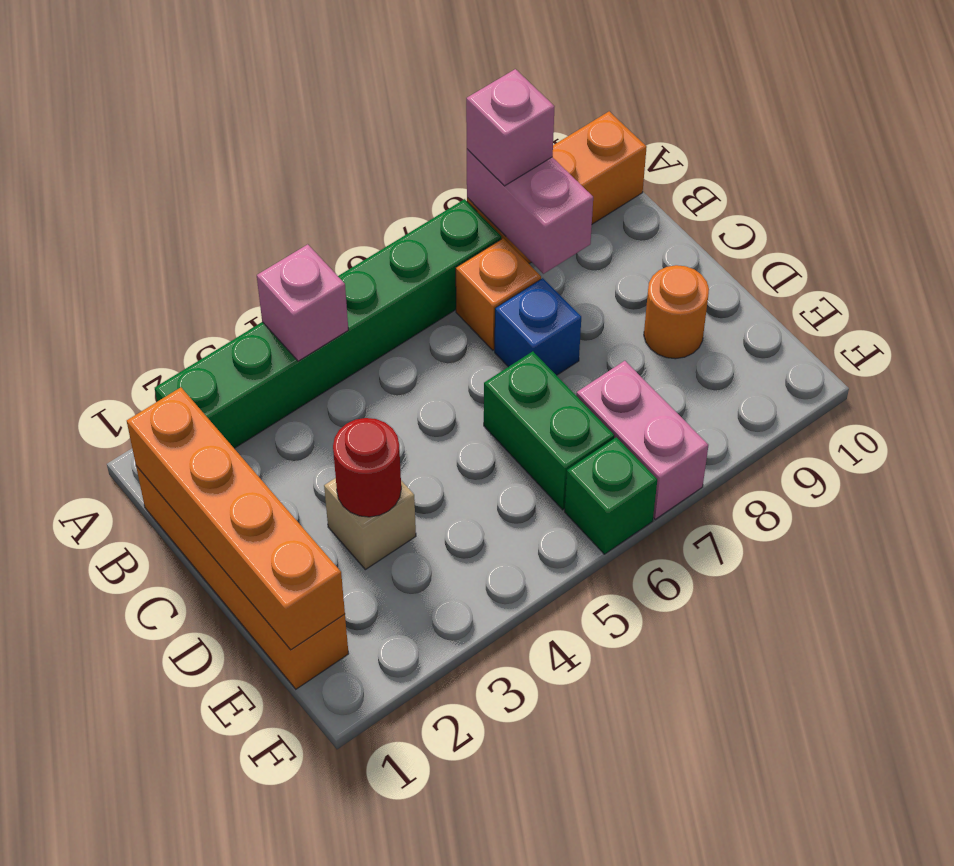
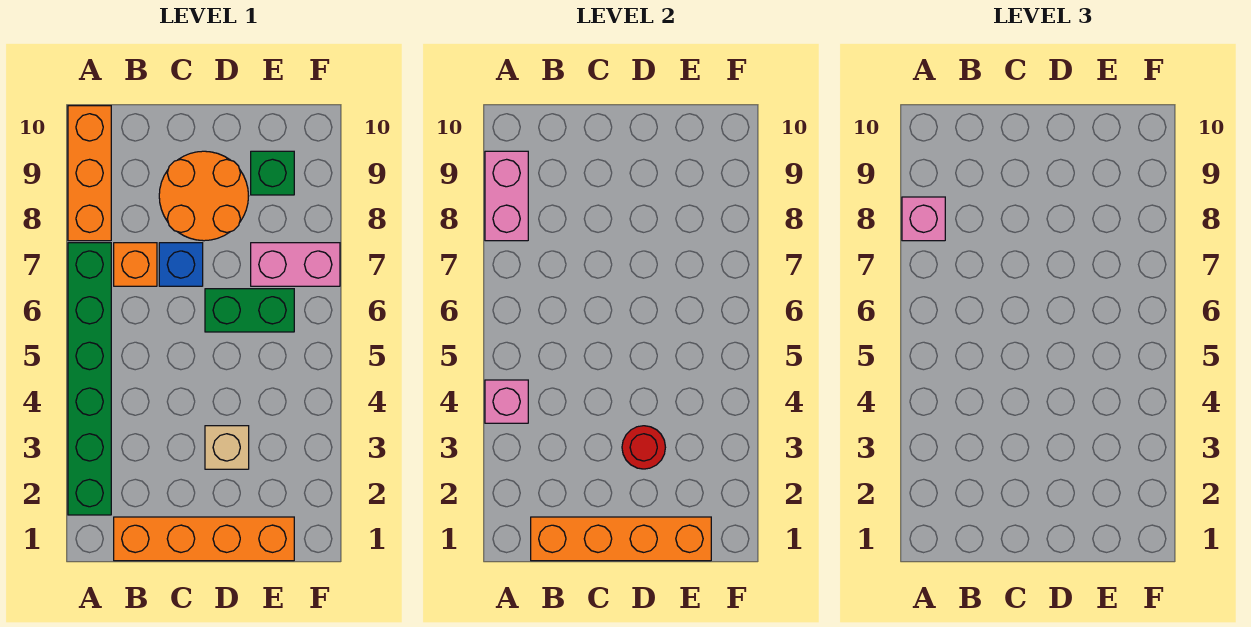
pink 1x2 brick [467,149,593,274] -> pink 1x2 brick turned to [485,151,528,241]
orange 1x1 round brick [644,265,709,359] -> orange 2x2 round brick [159,151,248,241]
green 1x1 brick [565,437,657,554] -> green 1x1 brick moved to [251,151,294,195]

